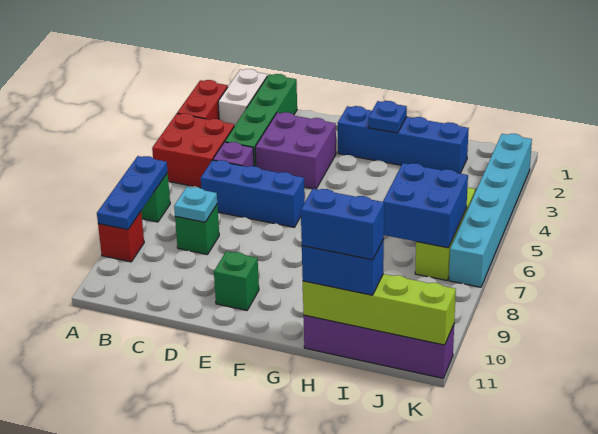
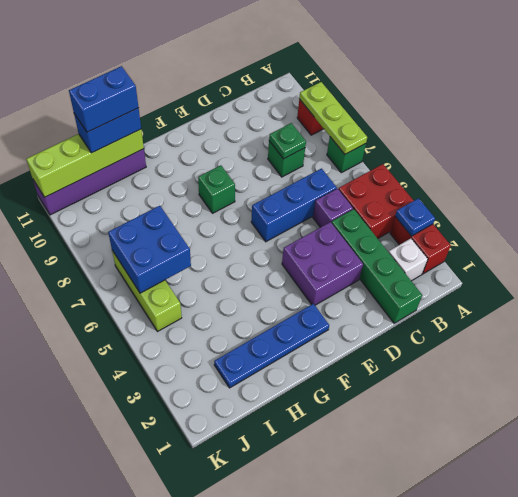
blue 1x3 plate [97,156,168,230] -> lime 1x3 plate [299,82,367,154]
white 1x2 brick [218,69,267,126] -> white 1x1 brick [389,239,428,281]
cyan 1x1 plate [174,187,217,222] -> green 1x1 plate [269,123,306,159]
green 1x1 brick [214,251,259,310] -> green 1x1 brick moved to [198,165,235,213]
blue 1x4 brick [338,106,469,173] -> blue 1x4 plate [214,303,329,388]
blue 1x1 plate [368,101,407,133] -> blue 1x1 plate moved to [395,198,435,236]
cyan 1x6 brick [449,134,532,287] -> none

